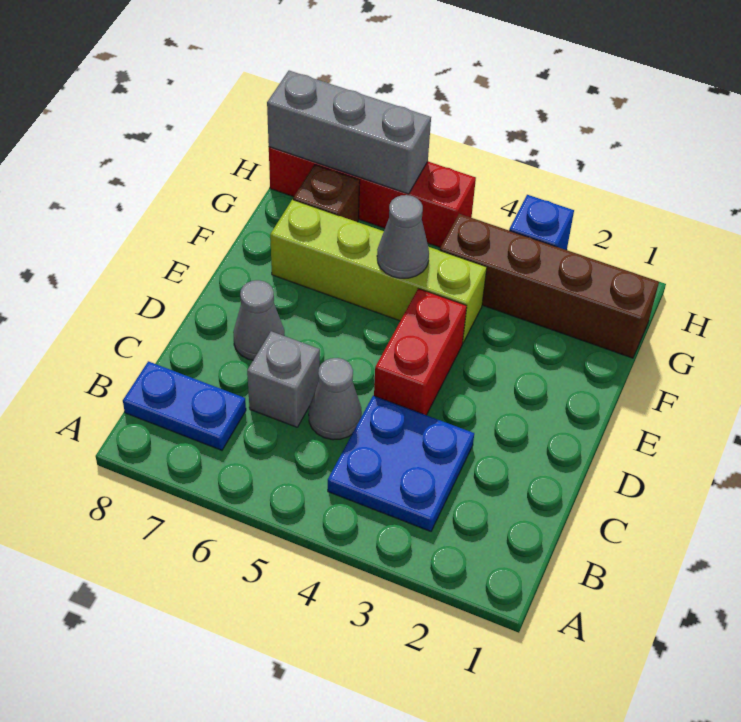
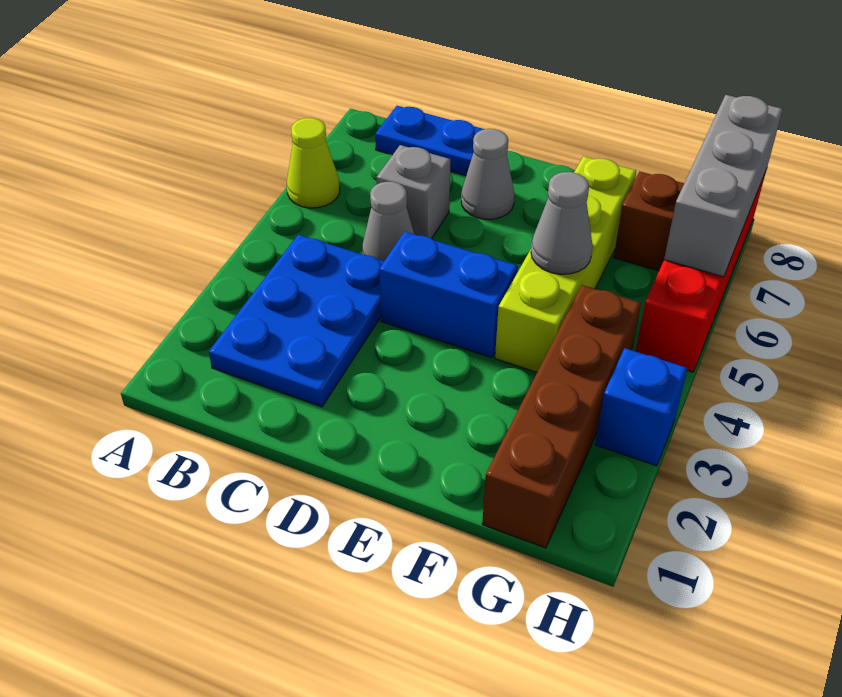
none -> lime 1x1 cone [287,118,340,208]
blue 2x2 plate [328,396,474,531] -> blue 2x3 plate [209,235,384,407]
blue 1x2 plate [123,361,246,450] -> blue 1x2 plate turned to [375,106,484,176]
red 1x2 brick [374,289,467,415] -> blue 1x2 brick [379,232,518,358]

